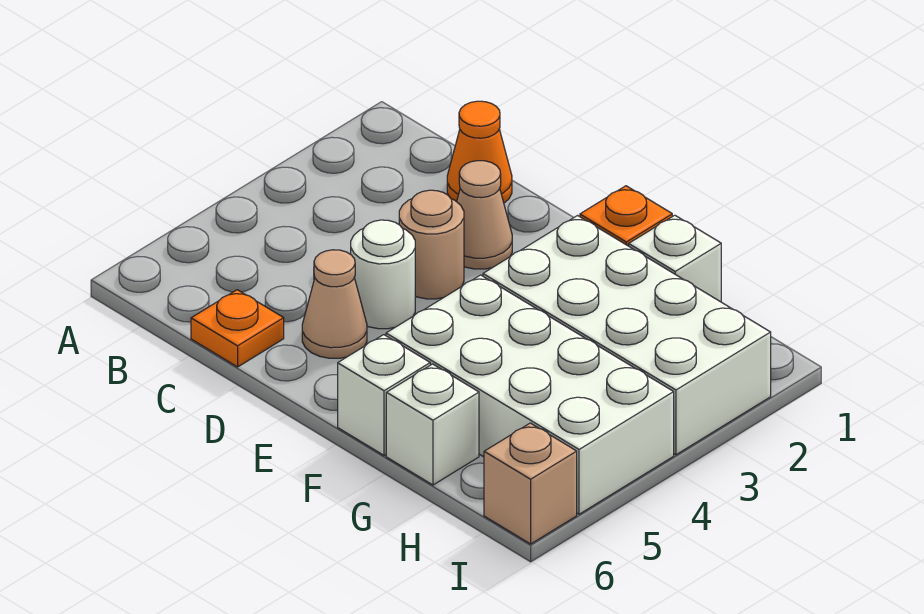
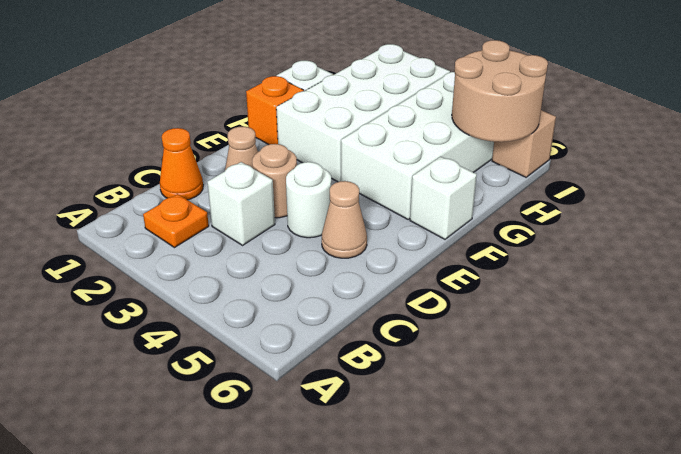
orange 1x1 plate [191,290,284,367] -> orange 1x1 plate moved to [143,194,209,248]
white 1x1 brick [386,364,479,485] -> white 1x1 brick moved to [207,162,275,245]
none -> tan 2x2 round brick [452,40,548,142]

